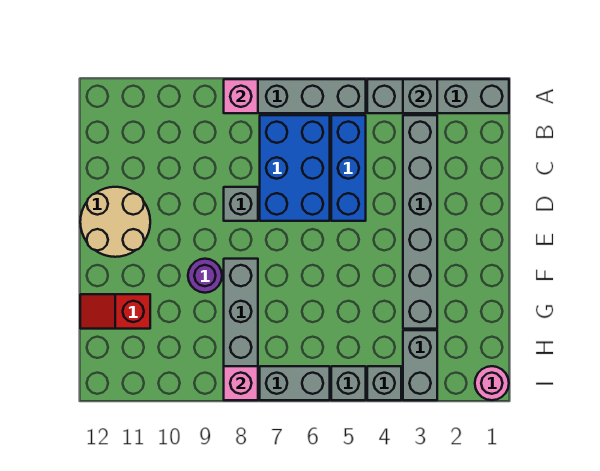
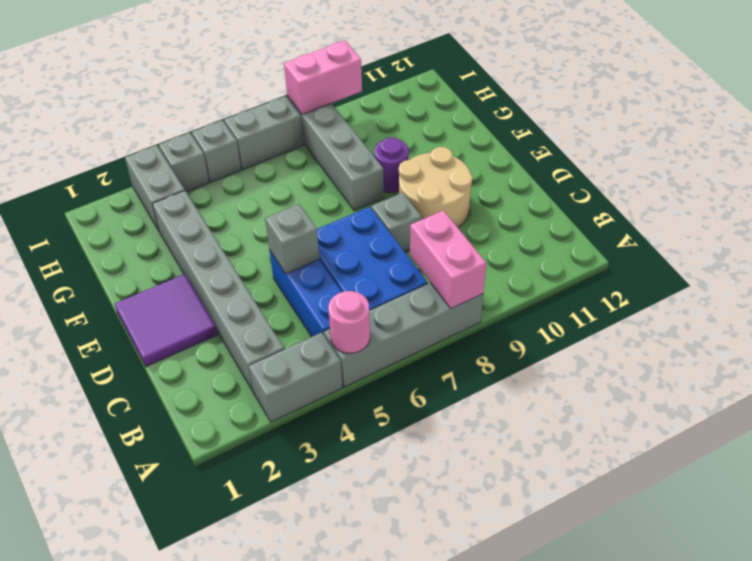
grey 1x4 brick [367,79,509,113] -> grey 1x2 brick [249,332,343,422]
grey 1x1 brick [403,79,437,113] -> grey 1x1 brick moved to [265,204,319,274]
pink 1x1 brick [224,79,258,113] -> pink 1x2 brick [410,210,486,308]
none -> purple 2x2 tile [115,274,217,367]
tan 2x2 round brick [80,187,150,257] -> tan 2x2 round brick moved to [399,147,472,227]
red 1x2 slope [80,294,150,329] -> none
pink 1x1 round brick [475,366,509,400] -> pink 1x1 round brick moved to [328,291,370,353]
pink 1x1 brick [224,366,258,400] -> pink 1x2 brick [284,40,362,114]

